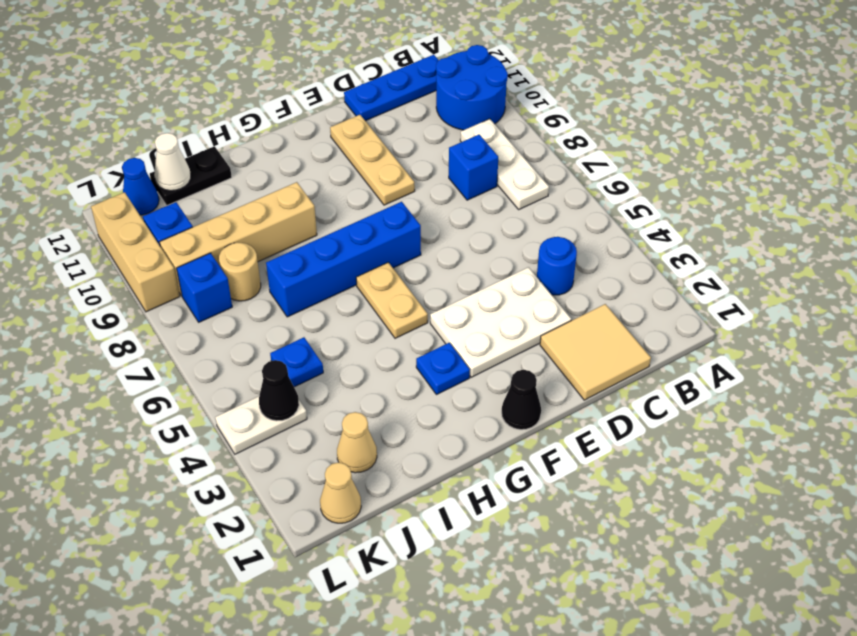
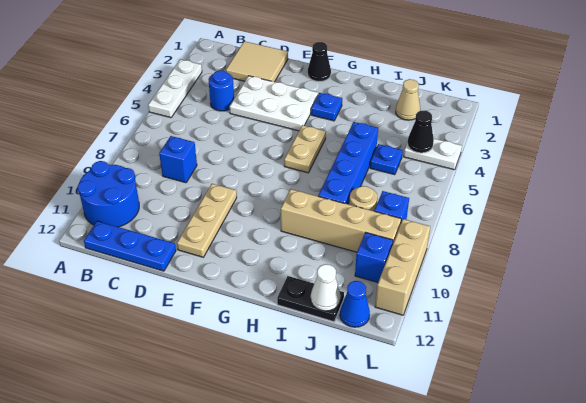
white 1x3 plate [460,119,549,209] -> white 1x3 plate moved to [148,59,202,118]
blue 1x4 brick [266,202,421,317] -> blue 1x4 brick turned to [318,122,378,204]
tan 1x1 cone [320,462,361,523] -> none

